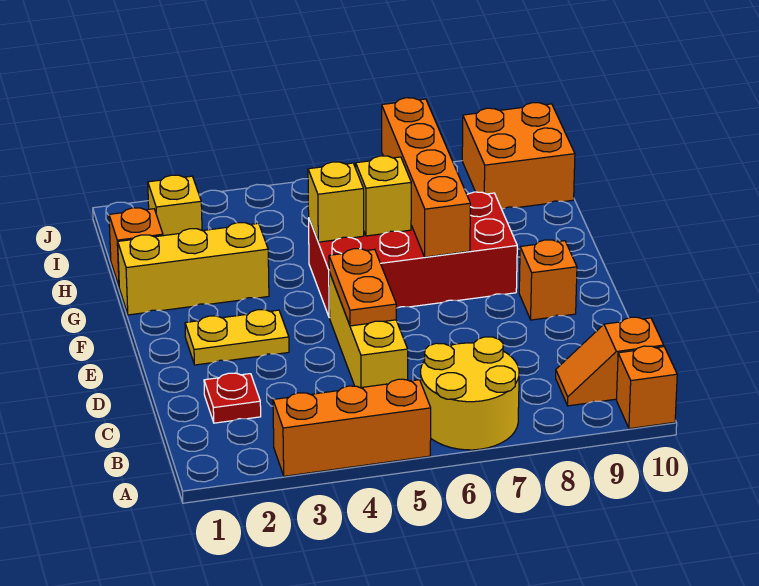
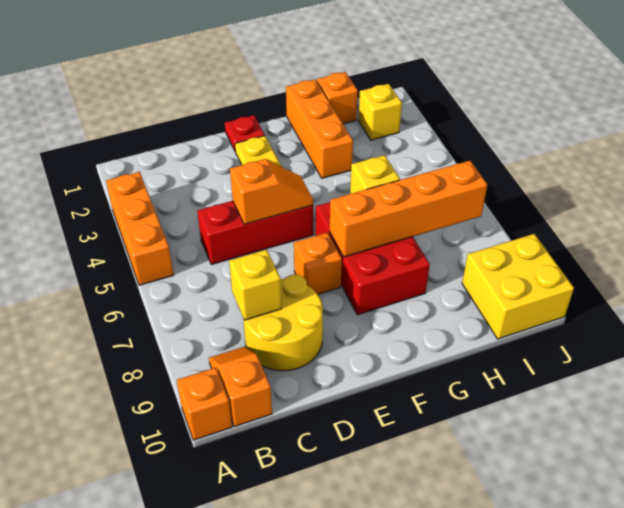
yellow 2x2 round brick [421,337,519,450] -> yellow 2x2 round brick moved to [243,275,323,371]
red 1x1 plate [204,373,261,423] -> red 1x1 plate moved to [225,115,265,152]
yellow 1x3 brick [329,273,408,388] -> red 1x3 brick [197,201,313,265]
orange 1x2 plate [329,249,396,326] -> orange 1x2 slope [230,159,313,224]
orange 1x1 brick [519,240,577,320] -> orange 1x1 brick moved to [294,232,342,294]
red 2x4 brick [309,192,517,318] -> red 2x3 brick [315,202,430,315]
yellow 1x3 brick [118,223,269,315] -> orange 1x3 brick [286,79,353,178]
yellow 1x1 brick [308,162,364,242] -> yellow 1x1 brick moved to [229,250,282,320]
orange 2x2 brick [462,103,575,209] -> yellow 2x2 brick [462,234,574,339]

